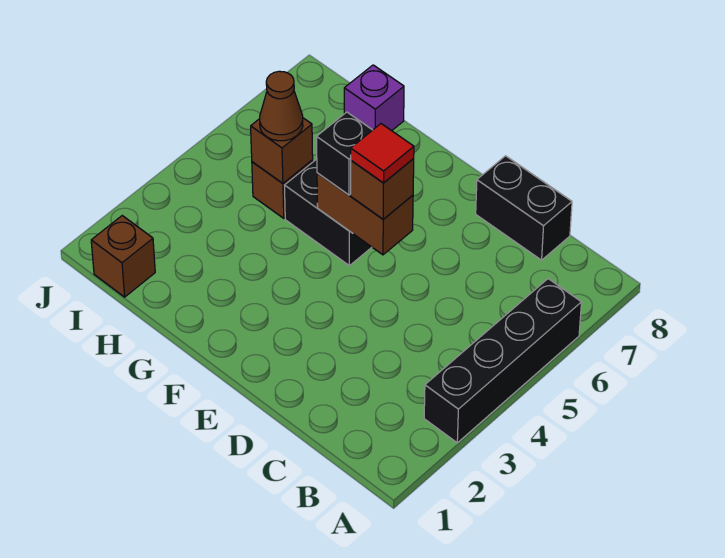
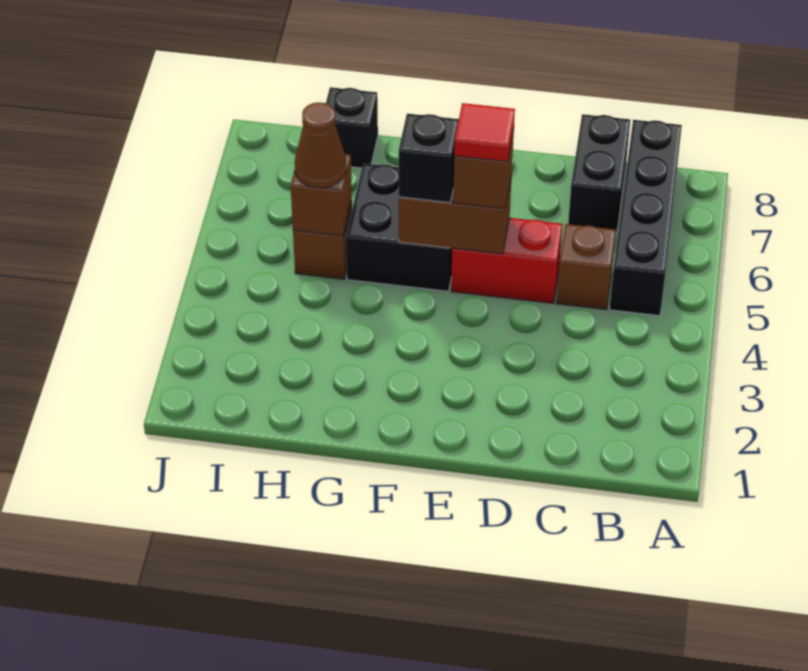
black 1x4 brick [424,279,581,443] -> black 1x4 brick moved to [609,120,682,316]
black 1x2 brick [476,156,572,260] -> black 1x2 brick turned to [568,114,630,233]
none -> red 1x2 brick [451,218,563,303]
purple 1x1 brick [344,65,404,131] -> black 1x1 brick [326,87,378,168]
brown 1x1 brick [91,216,155,297] -> brown 1x1 brick moved to [556,224,616,310]

